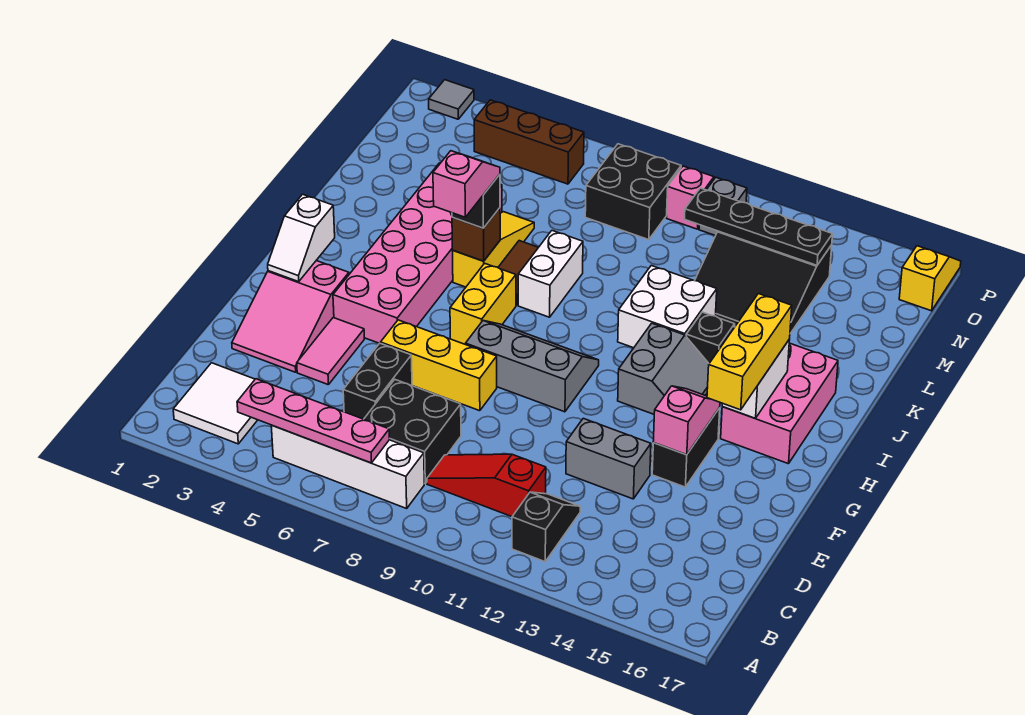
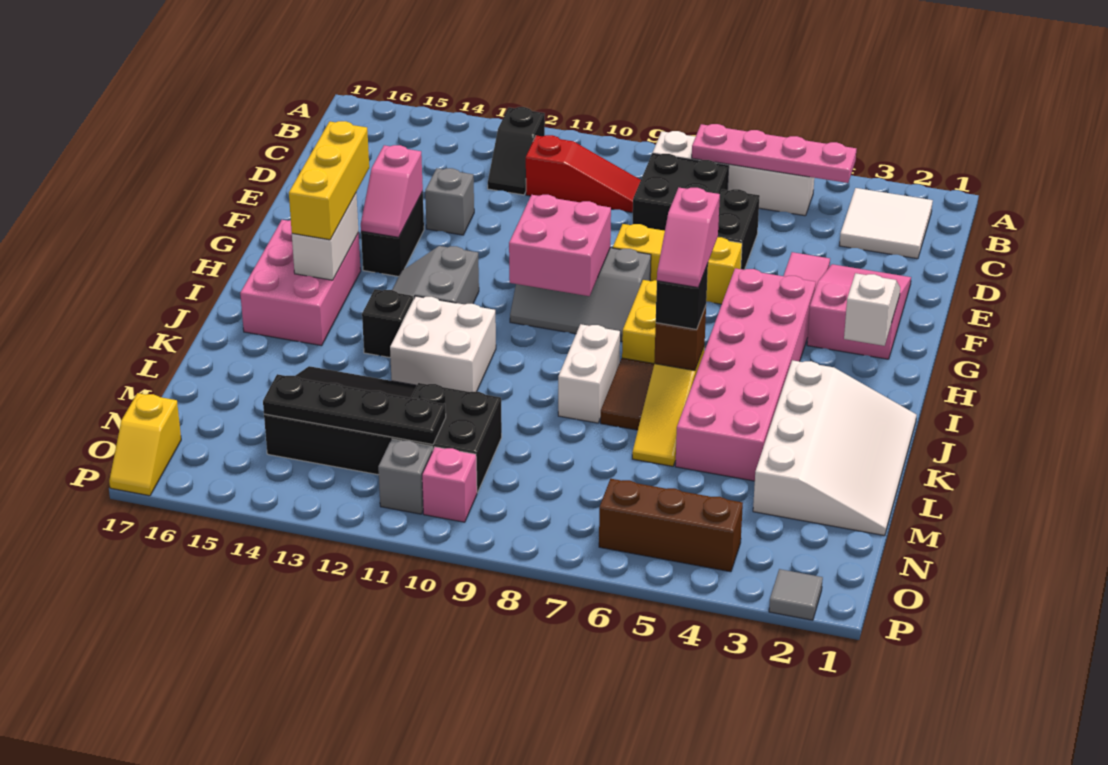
grey 1x2 brick [566,418,651,499] -> grey 1x1 brick [425,168,474,235]
none -> pink 2x2 brick [509,195,611,296]
none -> white 3x4 slope [753,360,917,536]
black 2x2 brick [585,144,681,240] -> black 2x2 brick moved to [392,383,502,493]

